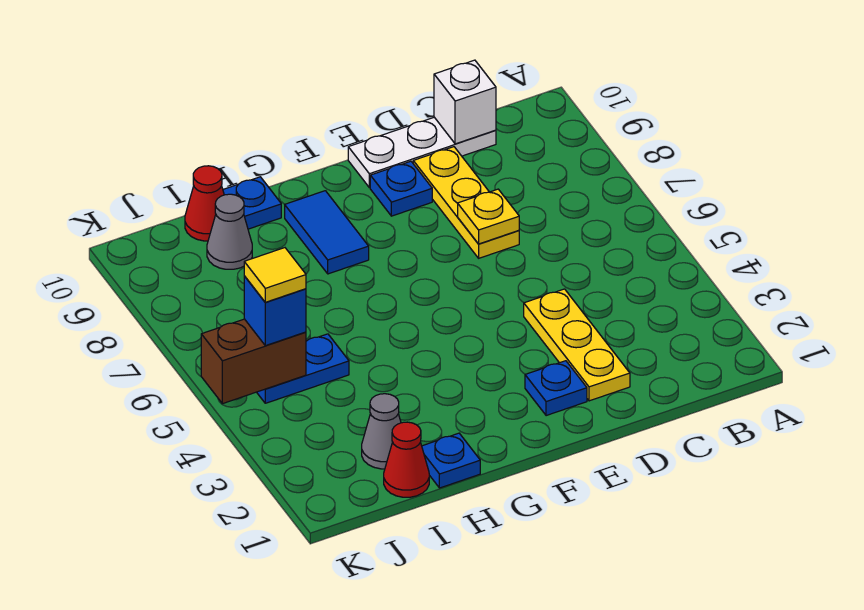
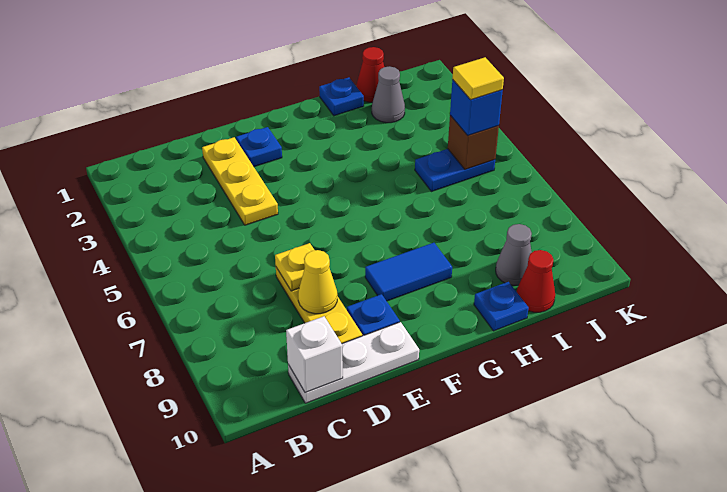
none -> yellow 1x1 cone [298,250,337,314]
blue 1x2 tile [285,191,369,274] -> blue 1x2 tile turned to [365,243,452,301]
brown 1x2 brick [201,319,306,404] -> brown 1x1 brick [448,115,499,170]

